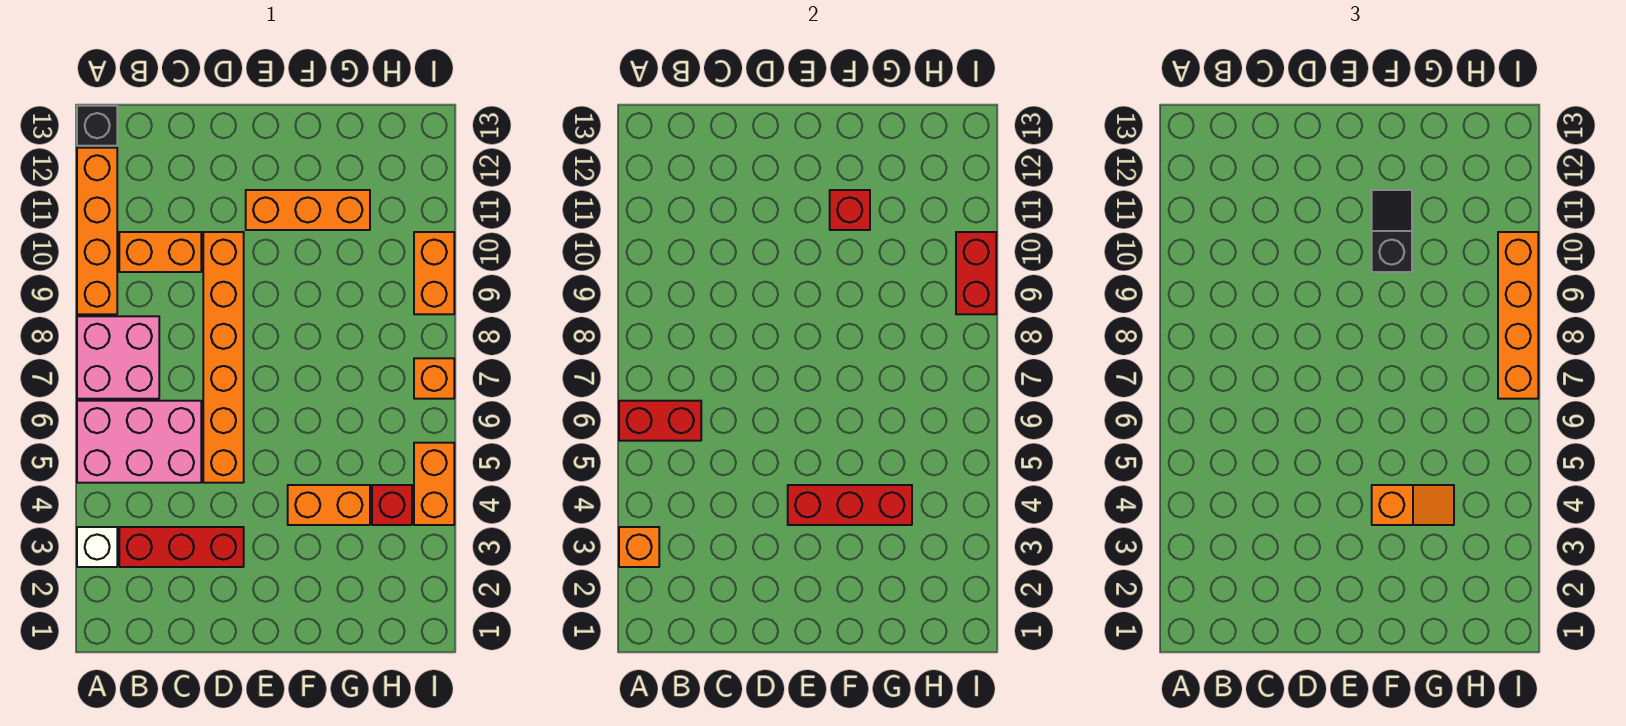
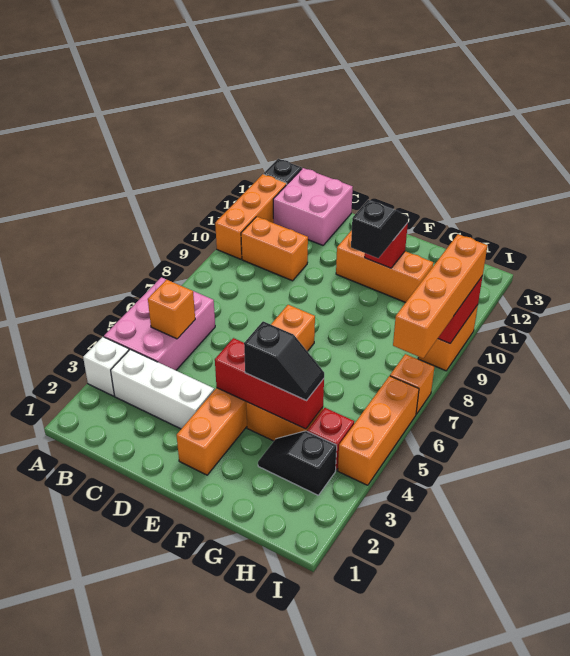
orange 1x1 brick [619,527,659,567] -> orange 1x1 brick moved to [148,279,195,339]
pink 2x3 brick [77,401,201,483] -> pink 2x3 brick turned to [104,277,215,370]
red 1x2 brick [619,401,701,441] -> none
pink 2x2 brick [77,316,159,399] -> pink 2x2 brick moved to [273,168,353,245]
orange 1x4 brick [77,148,117,314] -> orange 1x3 brick [215,174,287,259]
red 1x3 brick [119,527,244,567] -> white 1x3 brick [111,349,214,429]
orange 1x6 brick [203,232,244,483] -> orange 1x6 brick moved to [177,305,315,475]
orange 1x2 slope [1372,485,1454,525] -> black 1x2 slope [244,321,324,401]
none -> black 1x2 slope [258,431,337,495]
orange 1x2 brick [414,443,454,525] -> orange 1x3 brick [338,376,419,485]

